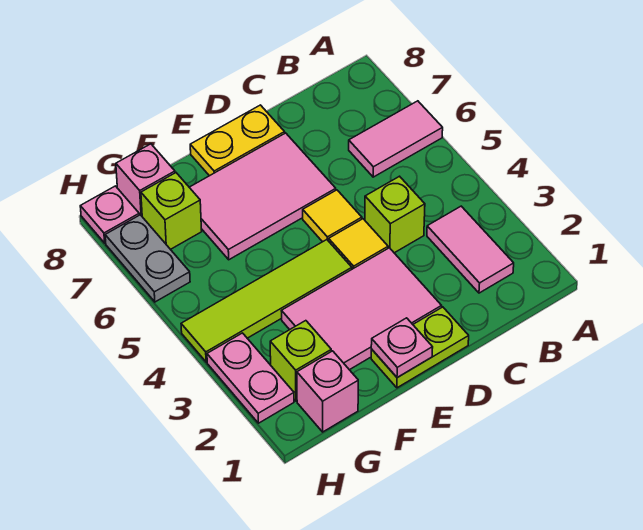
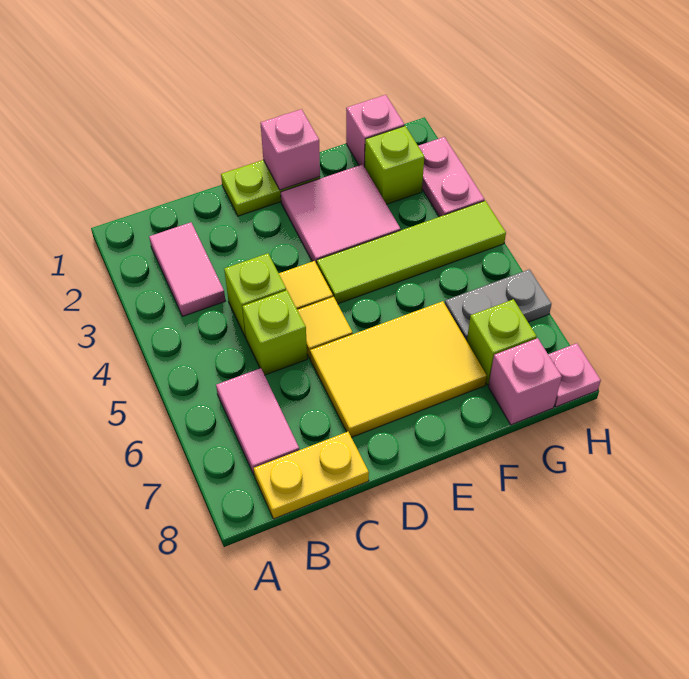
pink 1x2 tile [349,101,443,177] -> pink 1x2 tile turned to [216,368,299,474]
none -> lime 1x1 brick [242,290,307,375]
pink 2x3 tile [282,248,442,370] -> pink 2x2 tile [281,164,400,264]
pink 2x3 tile [189,133,336,260] -> yellow 2x3 tile [310,301,487,437]
yellow 1x2 plate [190,105,285,176] -> yellow 1x2 plate moved to [254,432,369,519]
pink 1x1 plate [371,318,433,378] -> pink 1x1 brick [260,109,320,190]
grey 1x2 plate [105,215,190,302] -> grey 1x2 plate turned to [445,269,552,341]

